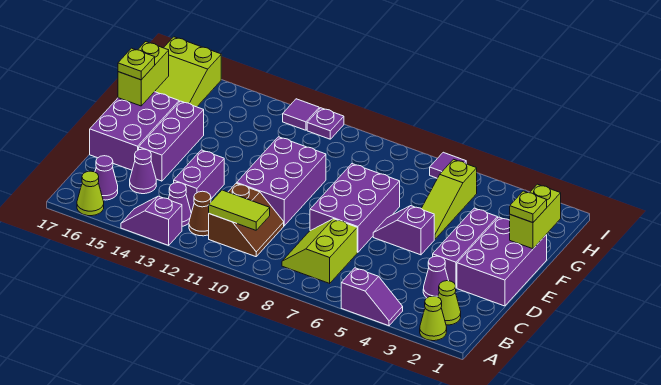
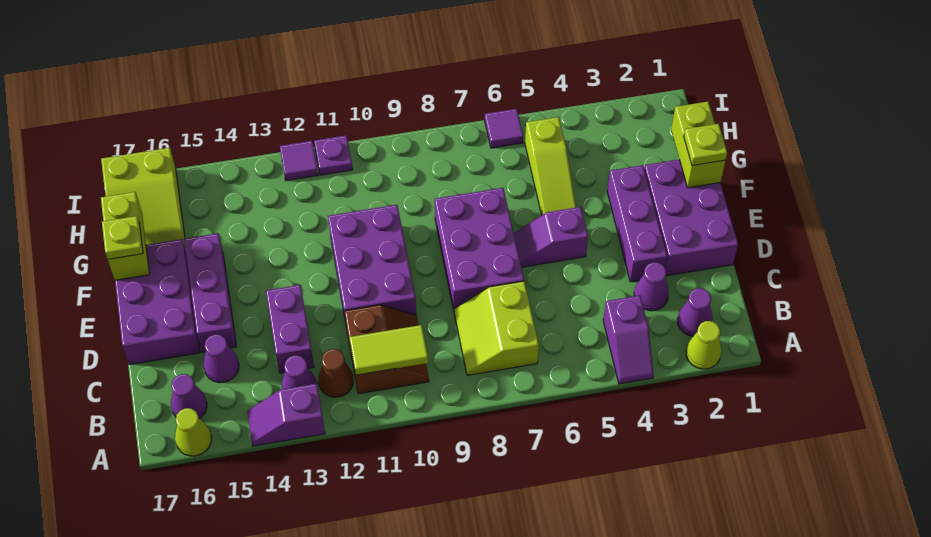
purple 1x2 slope [341,268,403,326] -> purple 1x2 slope turned to [603,295,654,384]
lime 1x1 cone [438,281,461,325] -> purple 1x1 cone [677,288,713,336]

